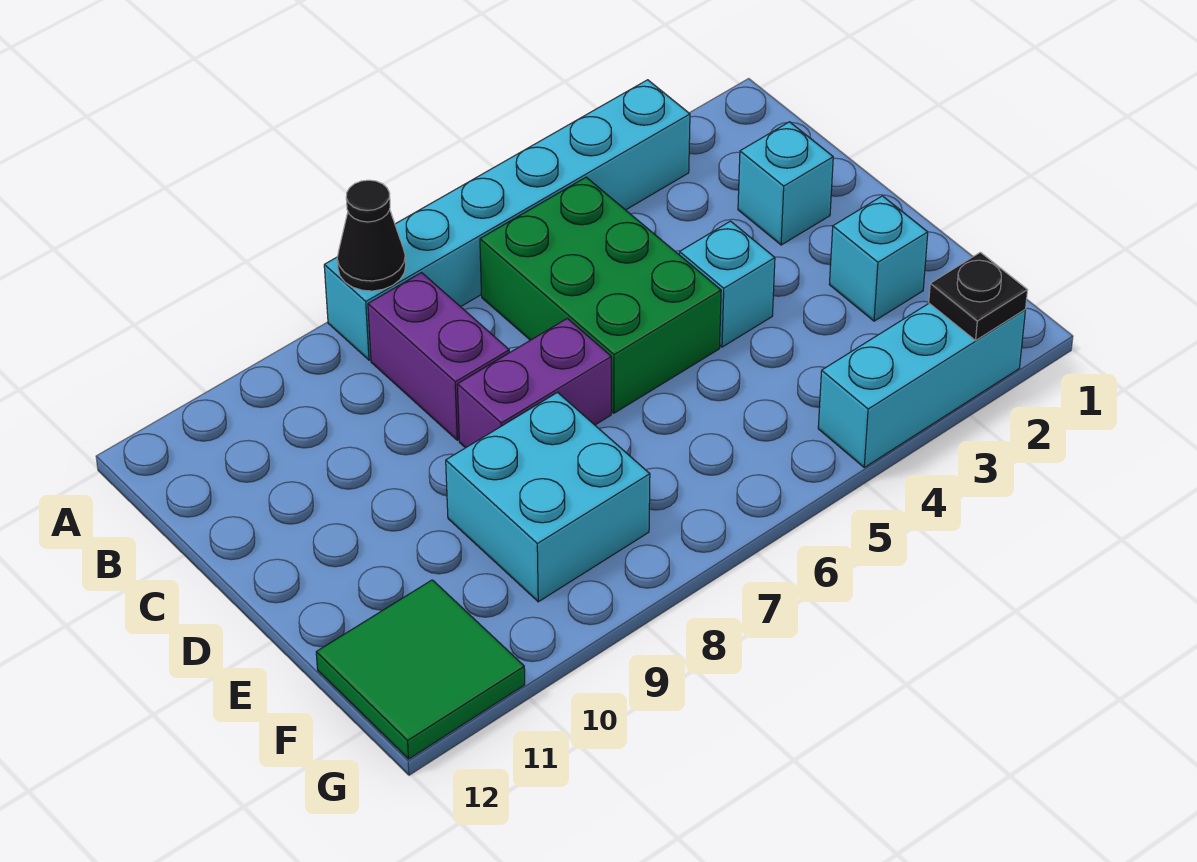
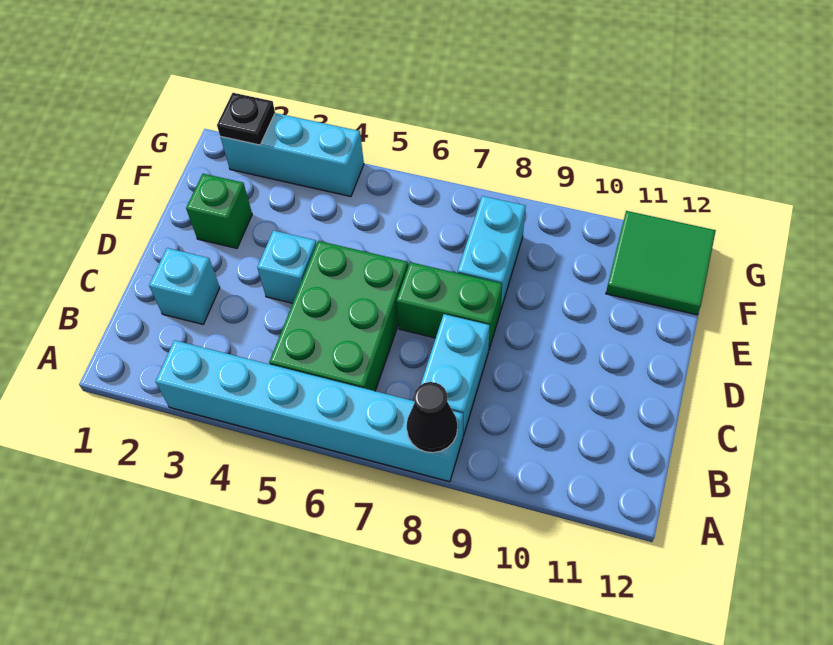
purple 1x2 brick [368,273,509,440] -> cyan 1x2 brick [421,314,490,436]
purple 1x2 brick [457,318,611,448] -> green 1x2 brick [397,262,502,351]
cyan 1x1 brick [829,196,928,321] -> green 1x1 brick [186,174,252,248]
cyan 2x2 brick [446,393,650,602] -> cyan 1x2 brick [458,196,526,311]

